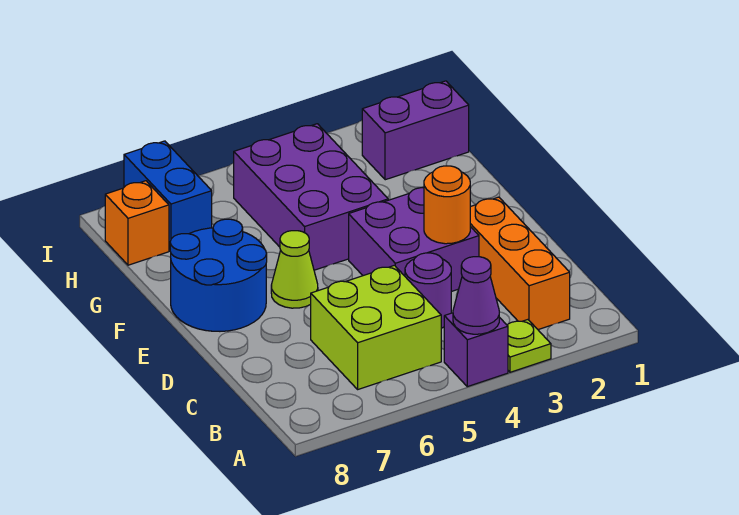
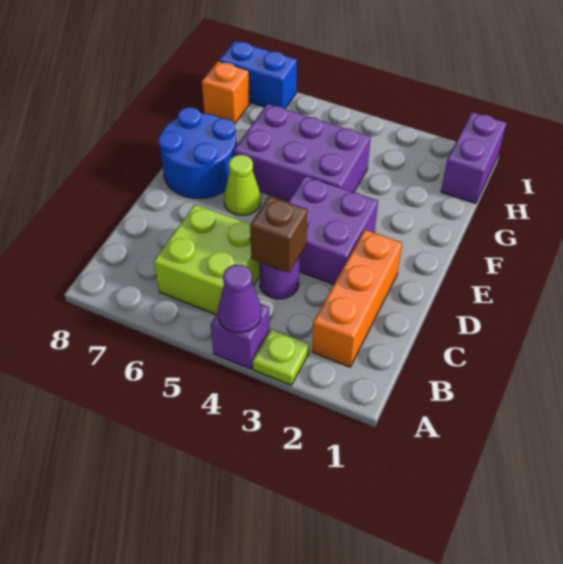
none -> brown 1x1 brick [250,196,308,273]
orange 1x1 round brick [424,166,470,244] -> none
purple 2x3 brick [234,124,388,270] -> purple 2x3 brick turned to [234,104,371,201]
purple 1x2 brick [362,81,469,180] -> purple 1x2 brick turned to [441,112,506,204]
blue 1x2 brick [124,141,212,250] -> blue 1x2 brick turned to [219,40,297,109]

